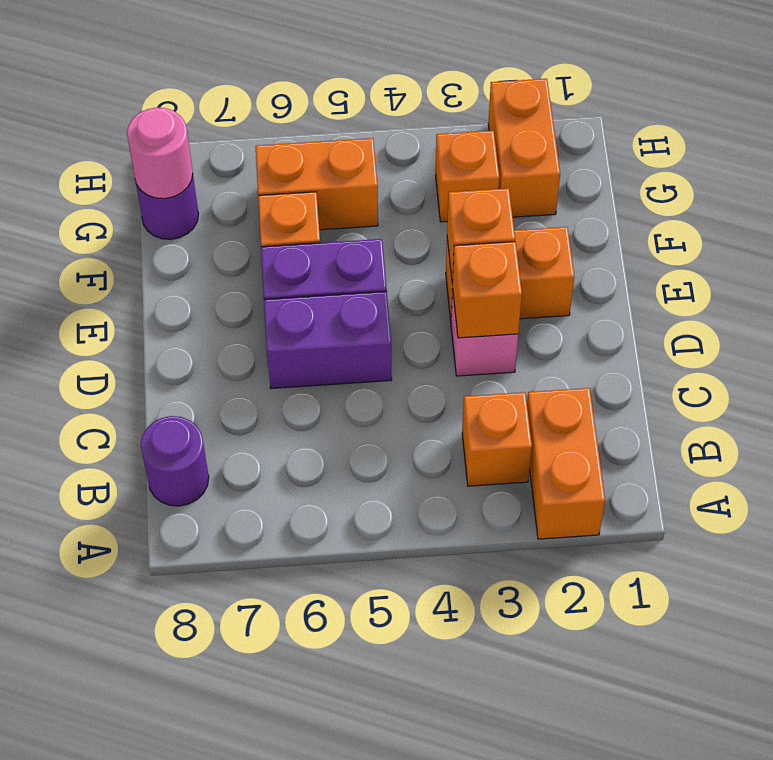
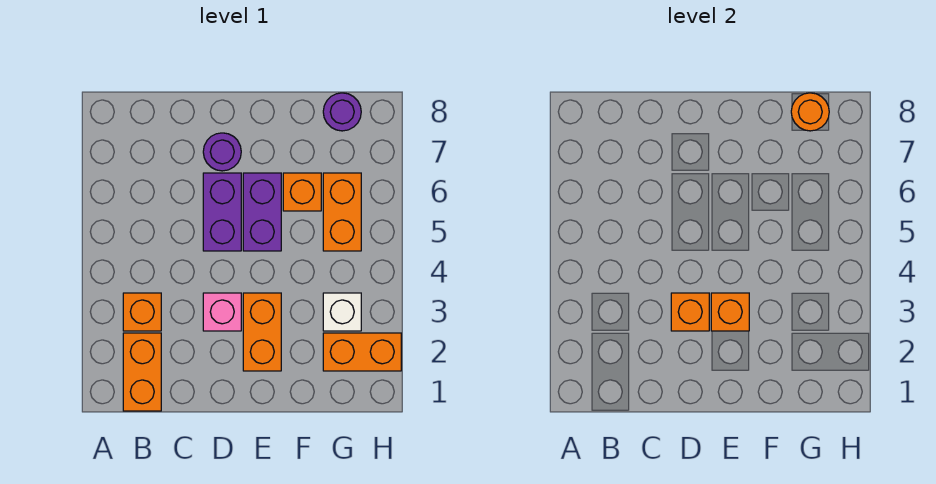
orange 1x2 brick [527,388,605,539] -> orange 1x2 brick turned to [123,333,161,411]
purple 1x1 round brick [141,416,209,506] -> purple 1x1 round brick moved to [203,133,241,171]
orange 1x1 brick [436,131,499,222] -> white 1x1 brick [323,293,361,331]
pink 1x1 round brick [127,108,193,199] -> orange 1x1 round brick [791,93,829,131]

